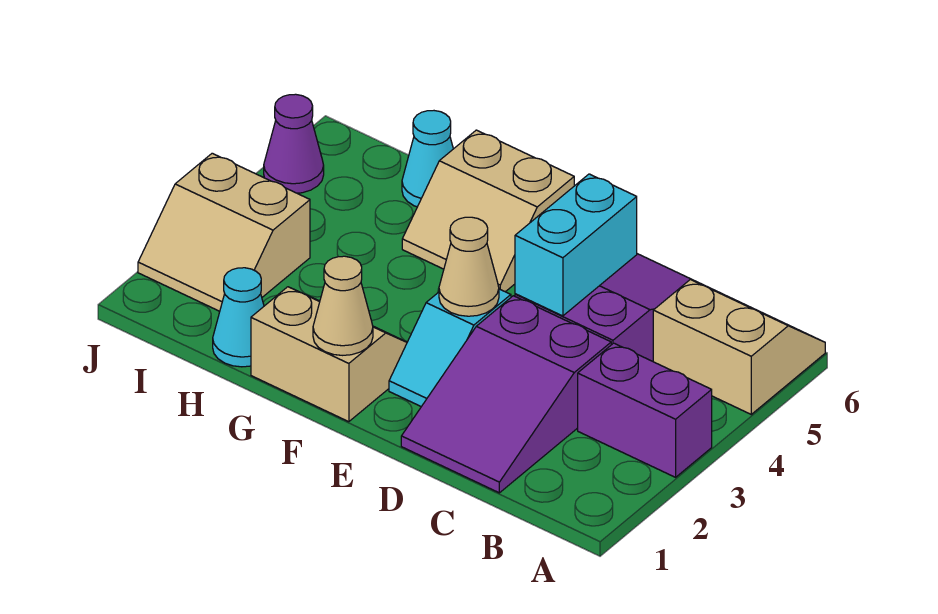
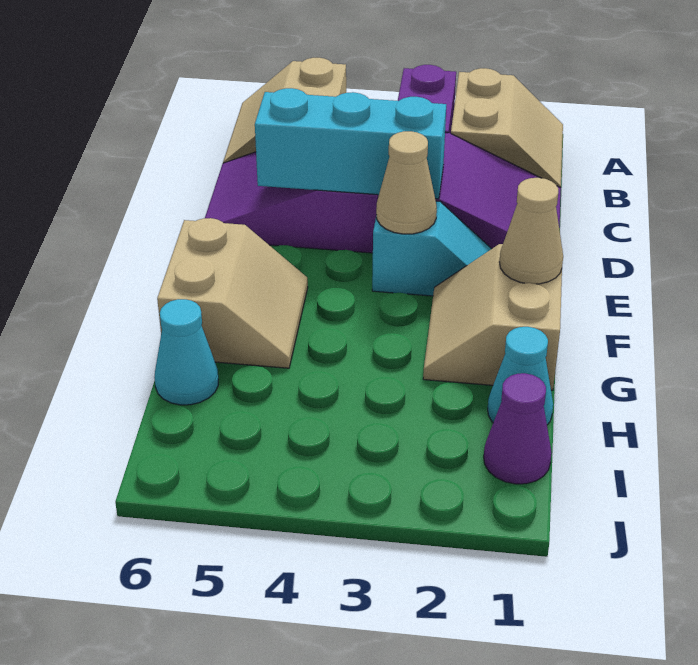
cyan 1x2 brick [515,174,637,316] -> cyan 1x3 brick [255,88,446,199]
tan 2x2 slope [138,153,310,311] -> tan 2x2 slope moved to [451,68,563,187]
purple 1x1 cone [264,94,324,193] -> purple 1x1 cone moved to [484,373,552,484]

